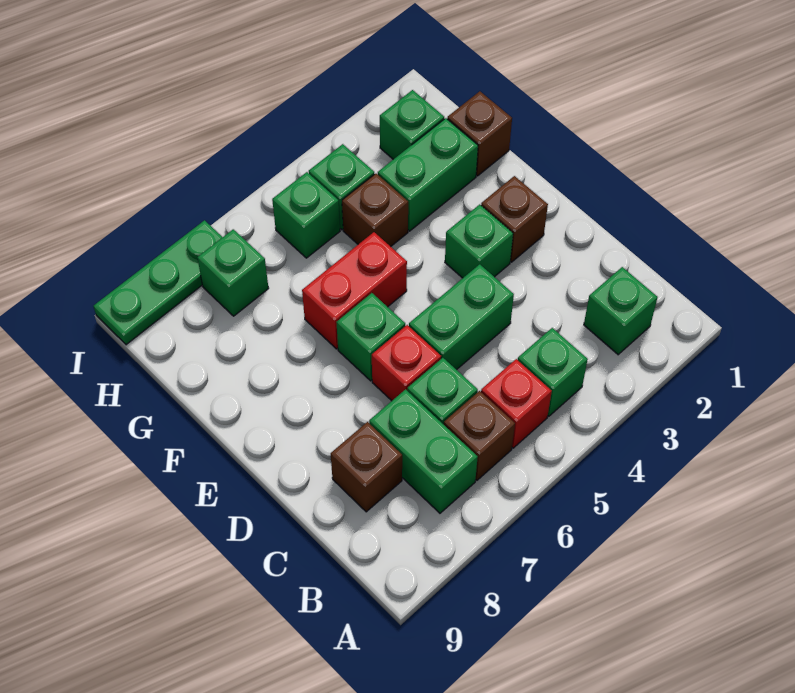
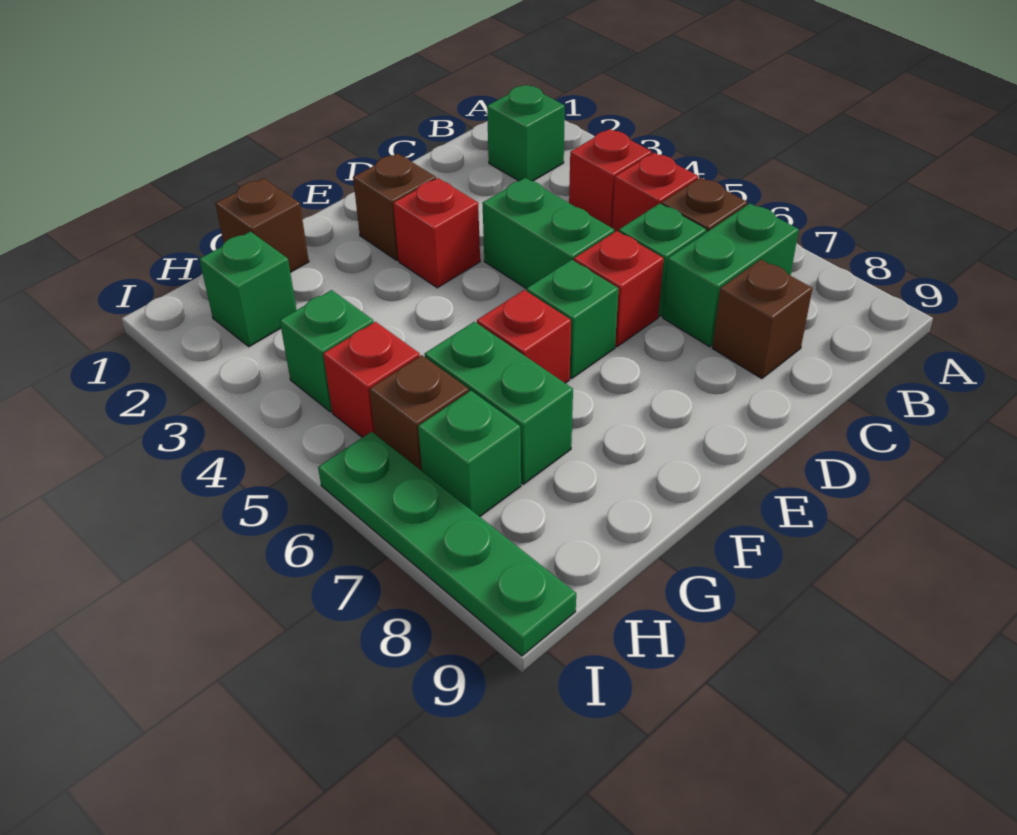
green 1x1 brick [518,328,588,416] -> red 1x1 brick [569,129,652,228]
green 1x1 brick [445,204,513,278] -> red 1x1 brick [393,178,480,288]
red 1x2 brick [302,232,407,349] -> red 1x1 brick [477,290,571,383]
green 1x2 brick [378,118,478,231] -> green 1x2 brick moved to [425,322,573,484]
brown 1x1 brick [342,174,408,247] -> brown 1x1 brick moved to [369,355,469,471]
green 1x1 brick [272,172,340,258] -> red 1x1 brick [323,322,420,438]
green 1x3 plate [94,220,222,345] -> green 1x4 plate [318,432,576,656]

